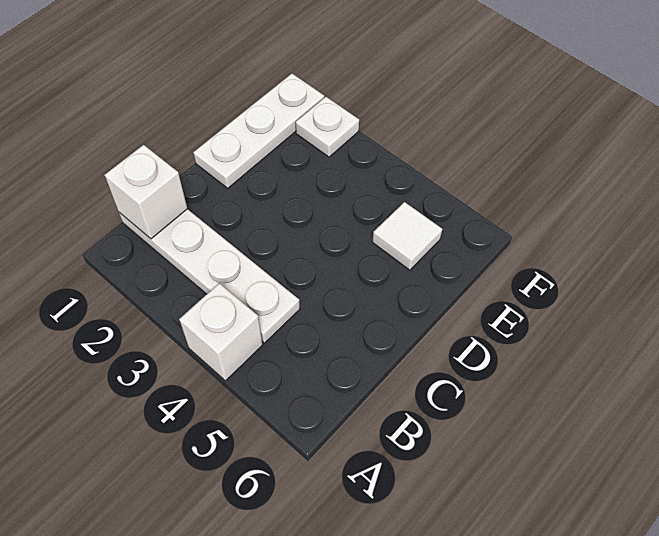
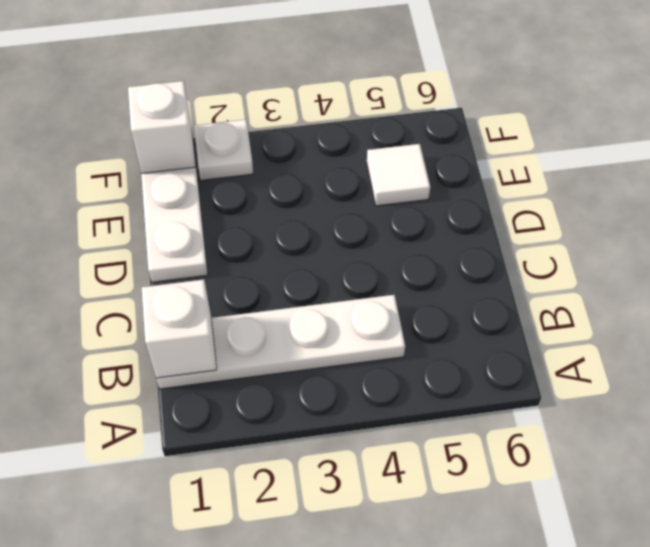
white 1x1 brick [179,283,263,381] -> white 1x1 brick moved to [128,81,195,174]

